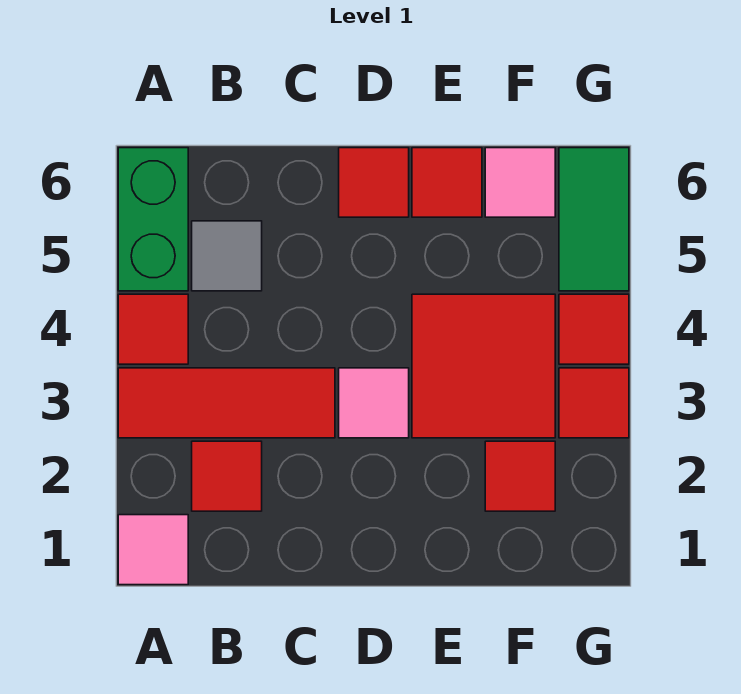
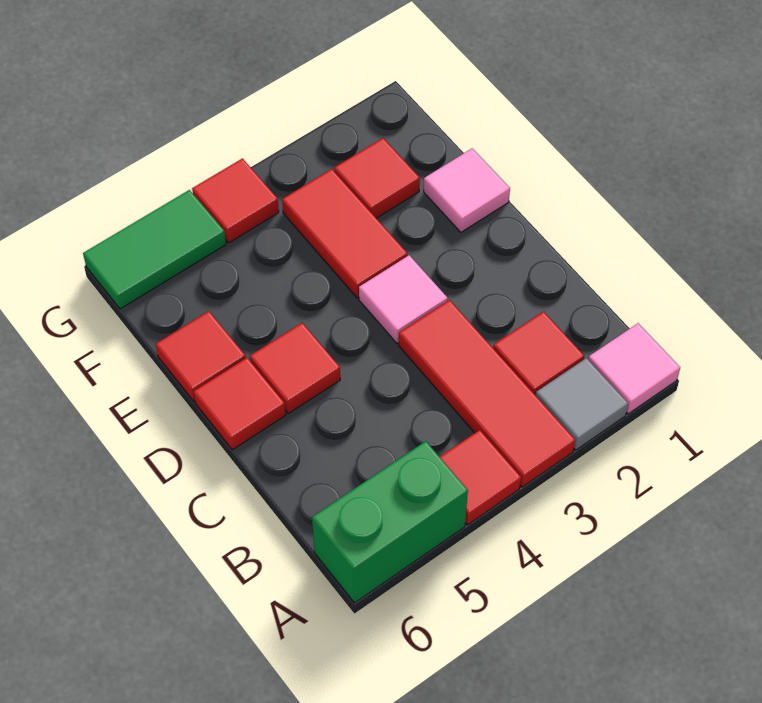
grey 1x1 tile [192,221,262,291] -> grey 1x1 tile moved to [536,358,628,450]
red 2x2 tile [412,294,555,438] -> red 1x2 tile [282,169,407,298]
pink 1x1 tile [485,148,555,217] -> pink 1x1 tile moved to [424,149,510,232]
red 1x1 tile [559,368,629,438] -> red 1x1 tile moved to [250,323,340,413]

